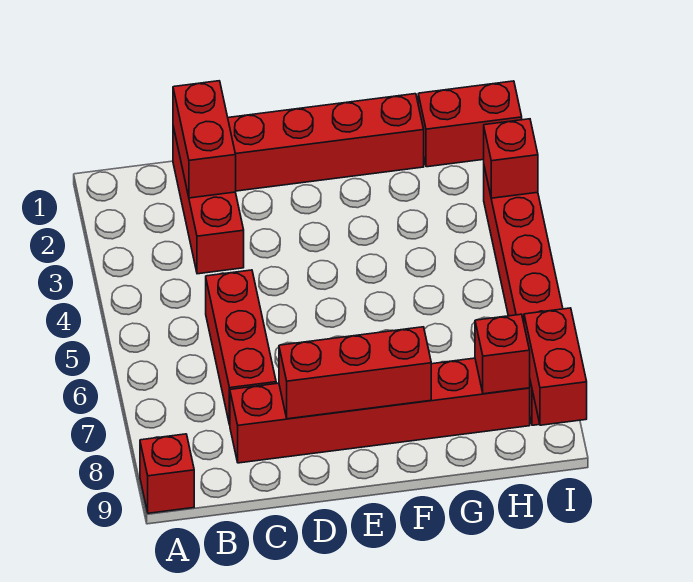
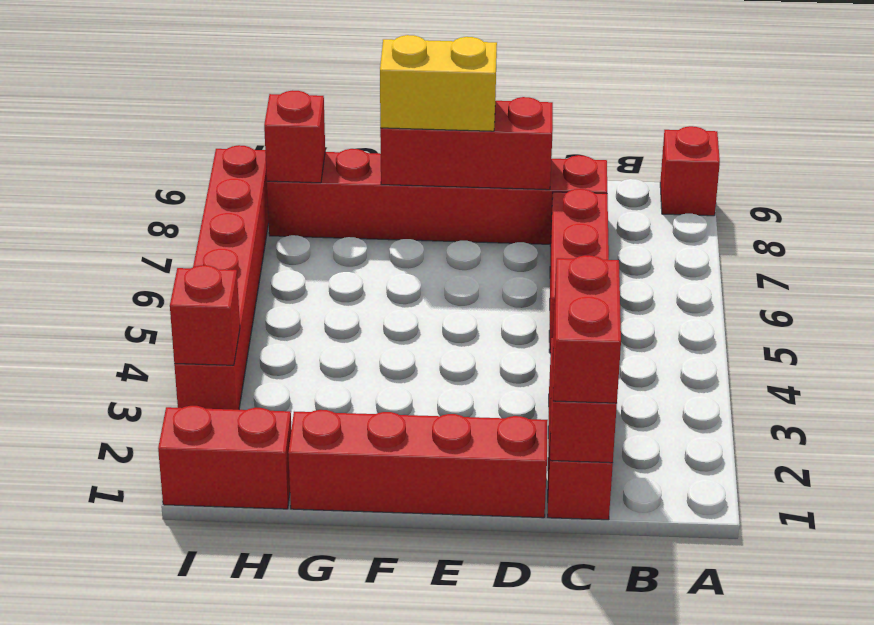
none -> yellow 1x2 brick [380,35,497,131]
red 1x2 brick [524,308,587,425] -> red 1x2 brick moved to [553,255,621,403]

